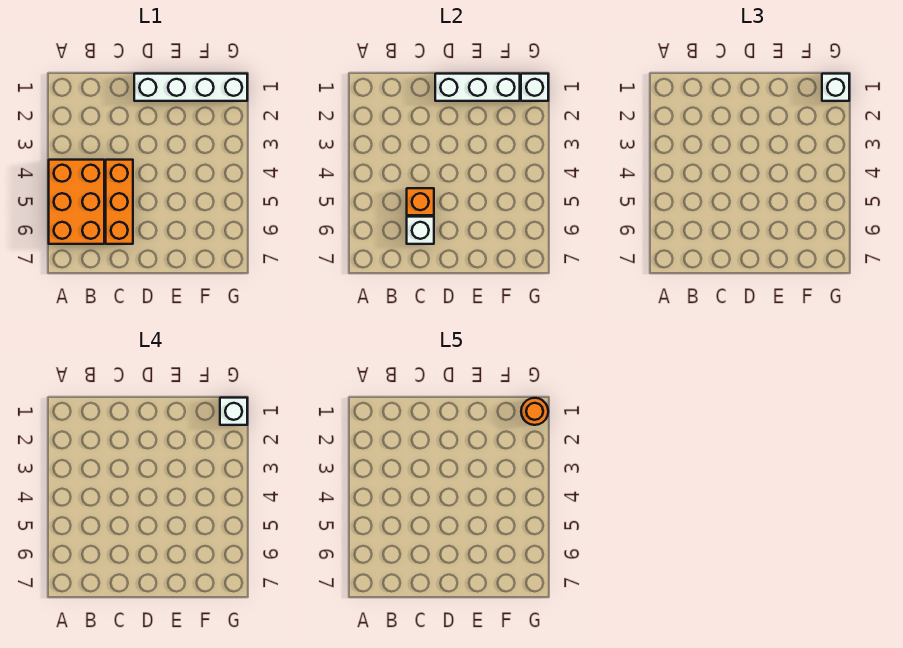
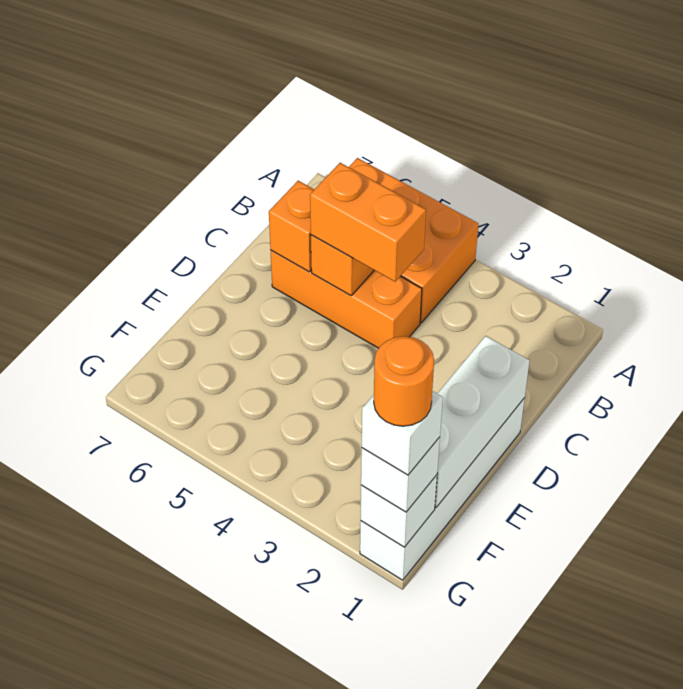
none -> orange 1x2 brick [310,163,426,282]
white 1x1 brick [407,217,434,244] -> orange 1x1 brick [269,181,314,272]

